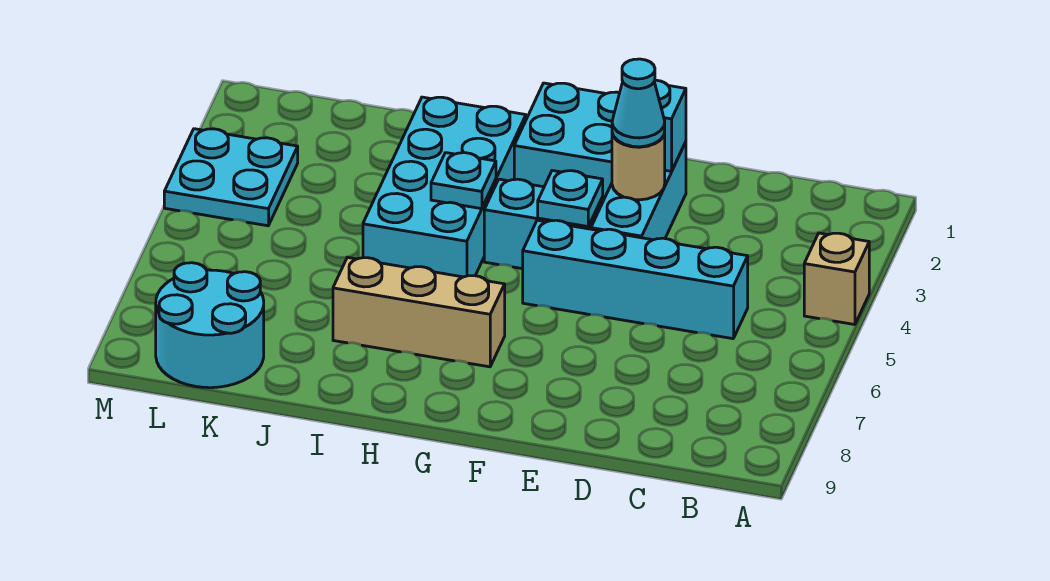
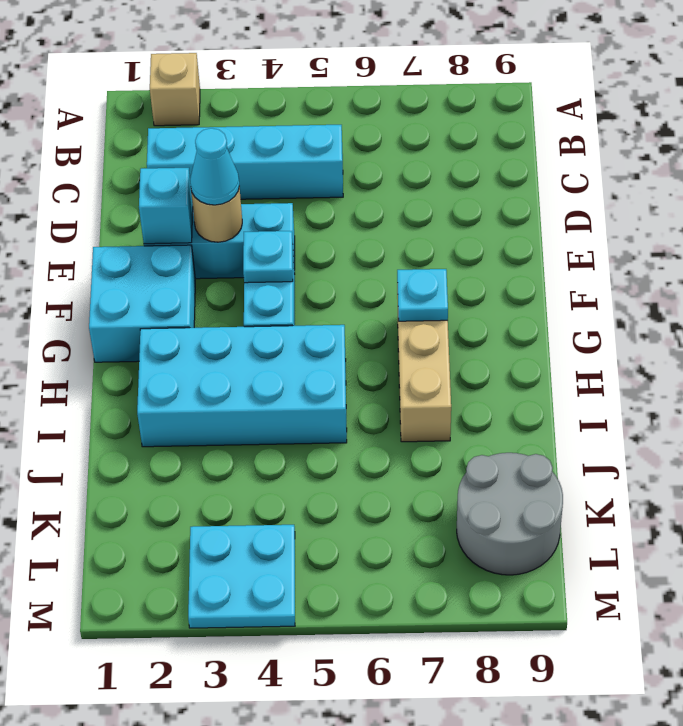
tan 1x1 brick [804,233,869,325] -> tan 1x1 brick moved to [150,53,200,126]
cyan 1x4 brick [523,220,748,339] -> cyan 1x4 brick turned to [147,125,343,199]
cyan 1x1 plate [431,153,496,209] -> cyan 1x1 plate moved to [397,269,448,321]
cyan 2x2 round brick [156,263,264,388] -> grey 2x2 round brick [457,453,563,575]

